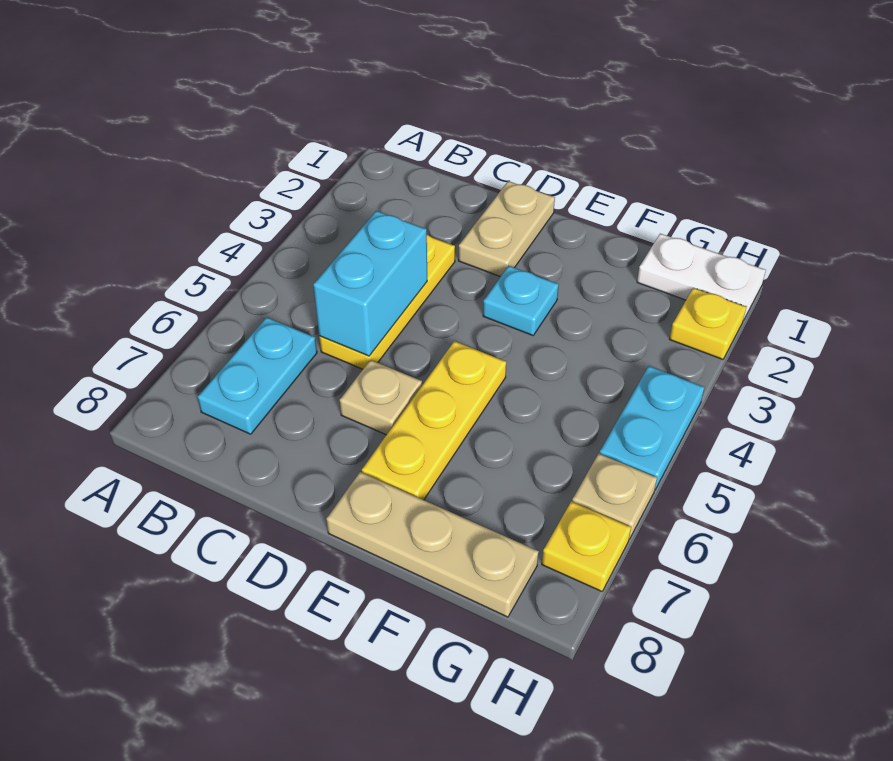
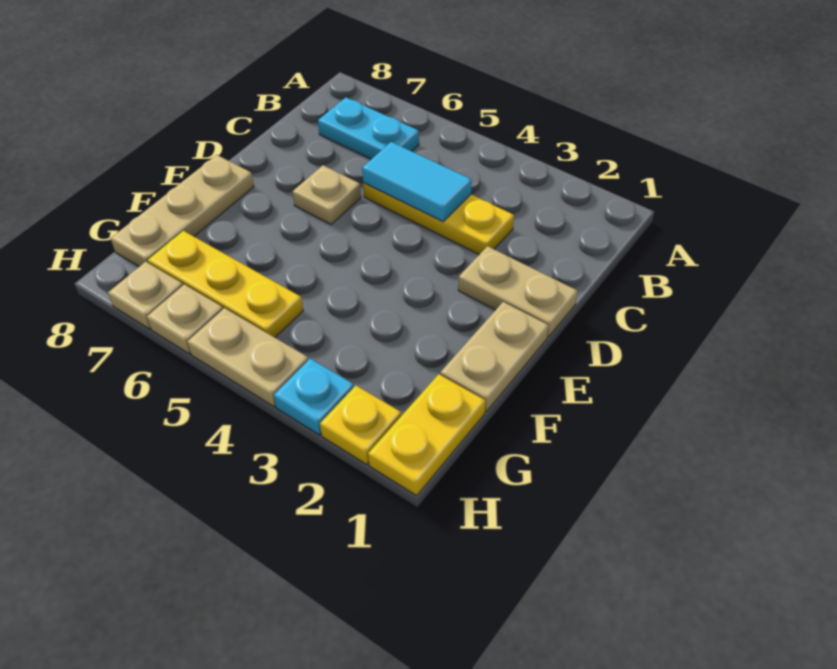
cyan 1x2 brick [313,211,427,356] -> cyan 1x2 tile [362,142,472,221]
none -> tan 1x2 plate [440,302,549,412]
cyan 1x1 plate [483,266,559,335] -> cyan 1x1 plate moved to [274,359,354,435]
yellow 1x3 plate [362,341,506,500] -> yellow 1x3 plate moved to [148,231,303,337]
white 1x2 plate [637,234,766,320] -> yellow 1x2 plate [368,374,485,496]
cyan 1x2 plate [599,366,704,489] -> tan 1x2 plate [187,308,308,407]
yellow 1x1 plate [542,502,631,591] -> tan 1x1 plate [108,262,183,329]

